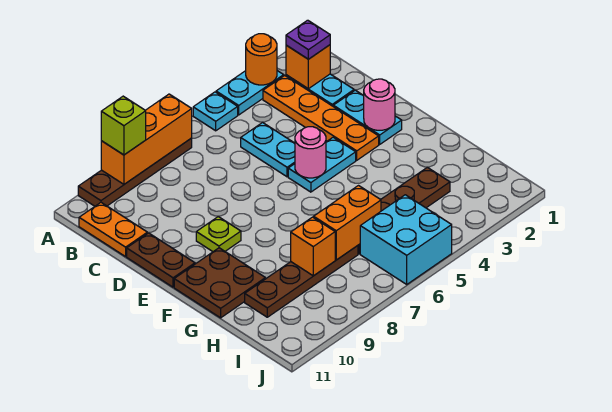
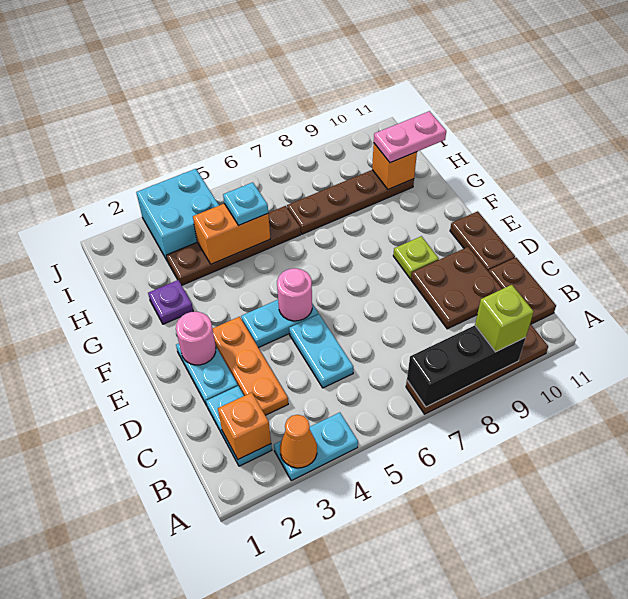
orange 1x1 round brick [246,34,277,85] -> orange 1x1 cone [280,415,317,468]
cyan 1x1 plate [193,92,238,131] -> cyan 1x1 plate moved to [223,182,268,225]
orange 1x3 brick [101,94,192,184] -> black 1x3 brick [407,325,525,407]
purple 1x1 plate [286,20,330,59] -> purple 1x1 plate moved to [148,280,193,324]
orange 1x4 plate [263,76,379,160] -> orange 1x3 plate [213,317,288,415]
orange 1x2 plate [79,203,147,257] -> brown 1x2 plate [489,258,556,324]
brown 2x2 plate [174,248,265,318] -> brown 2x2 plate moved to [411,247,502,329]
orange 1x2 brick [314,186,381,260] -> orange 1x2 brick moved to [193,204,270,264]
orange 1x1 brick [291,217,335,276] -> orange 1x1 brick moved to [372,144,417,189]
none -> pink 1x2 plate [374,111,446,163]
cyan 2x2 brick [360,195,452,284] -> cyan 2x2 brick moved to [136,169,219,262]

